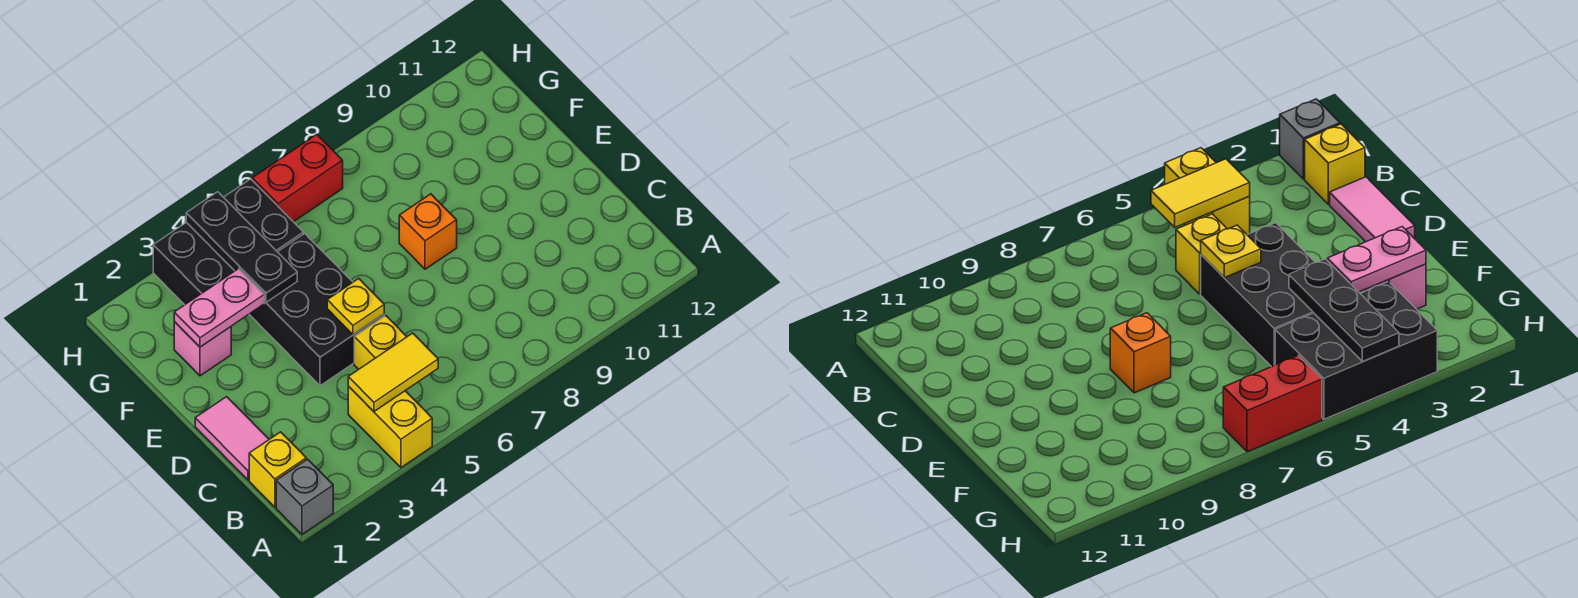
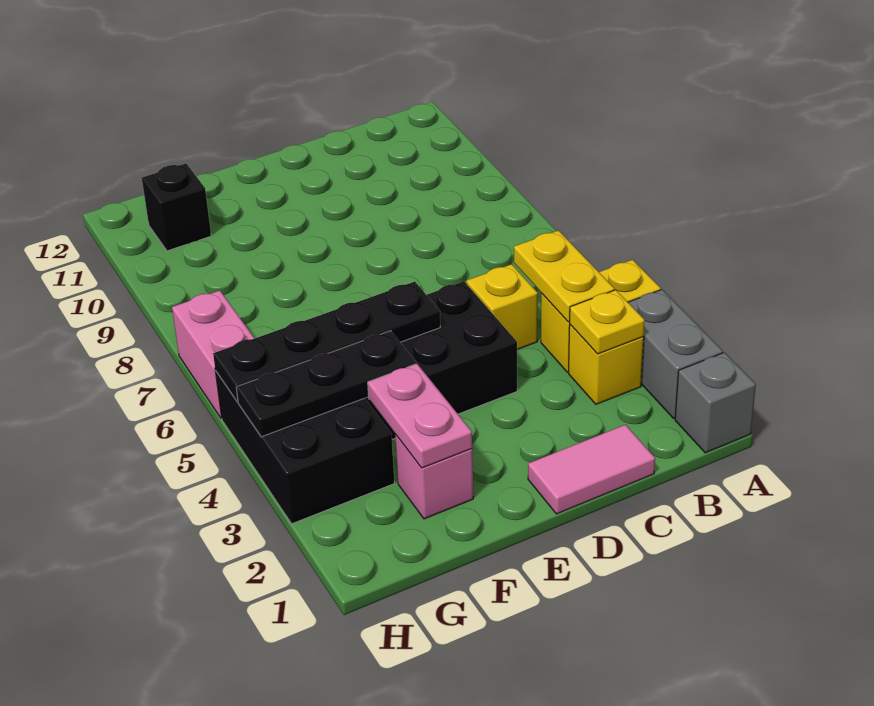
none -> grey 1x2 brick [628,290,723,419]
yellow 1x1 brick [249,432,306,507] -> yellow 1x1 brick moved to [569,325,644,404]
yellow 1x2 tile [348,333,438,411] -> yellow 1x2 plate [514,231,614,322]
yellow 1x1 plate [327,279,384,335] -> yellow 1x1 plate moved to [570,290,645,354]
none -> black 1x4 plate [213,282,440,402]
orange 1x1 brick [399,194,457,269] -> none
none -> black 1x1 brick [142,164,211,251]
red 1x2 brick [252,134,343,222] -> pink 1x2 brick [172,290,255,418]

